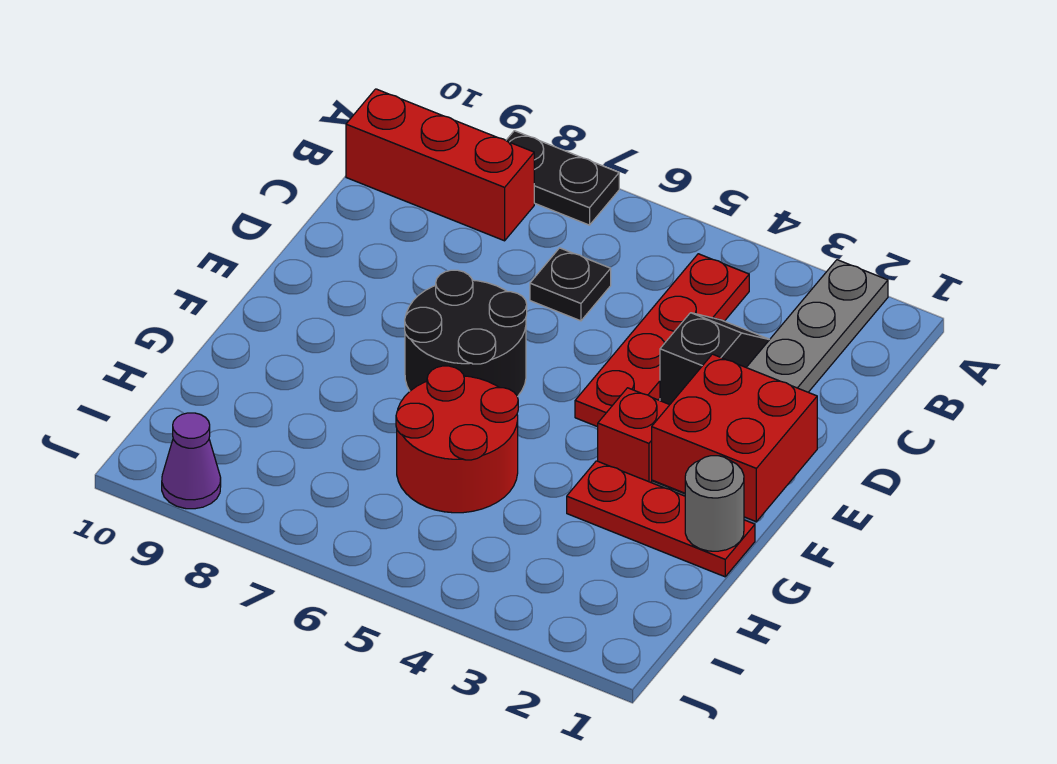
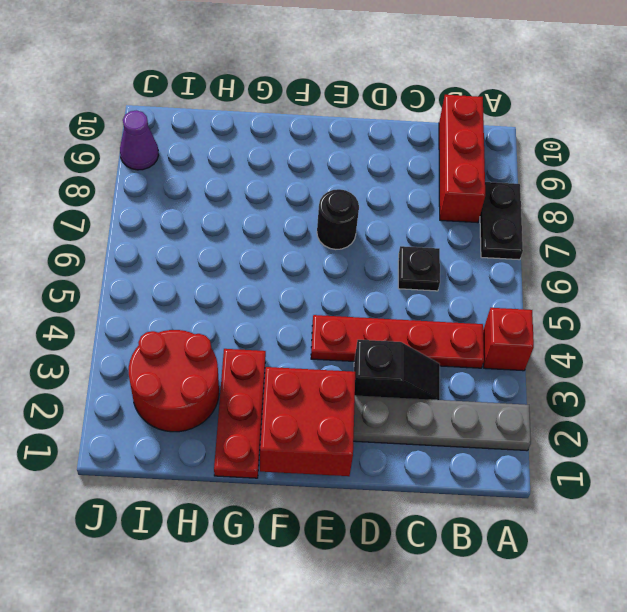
black 2x2 round brick [405,270,527,397] -> black 1x1 round brick [317,189,359,249]
red 1x1 brick [598,388,669,483] -> red 1x1 brick moved to [483,308,534,371]
grey 1x1 round brick [685,456,744,551] -> none
red 2x2 round brick [396,366,518,513] -> red 2x2 round brick moved to [129,330,219,432]

